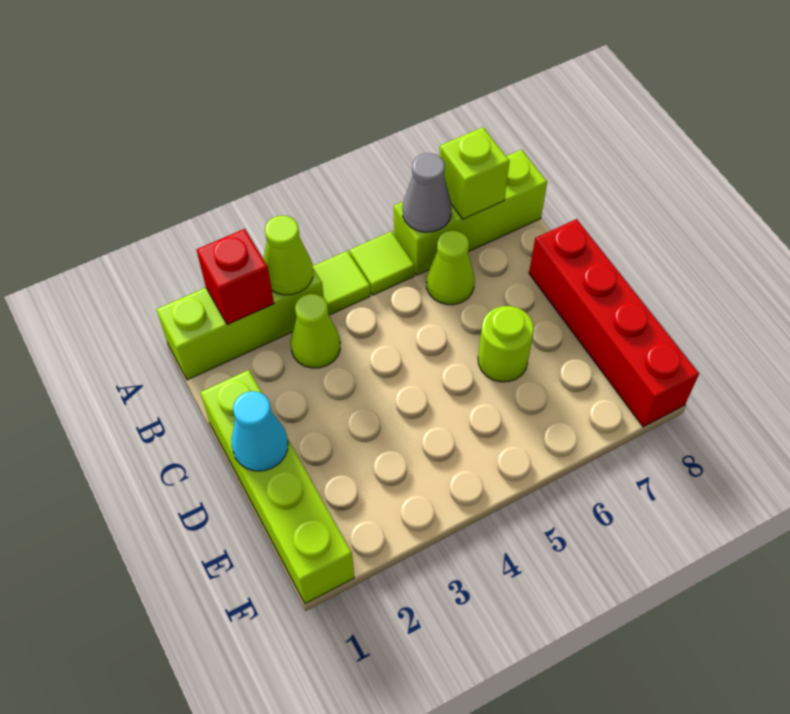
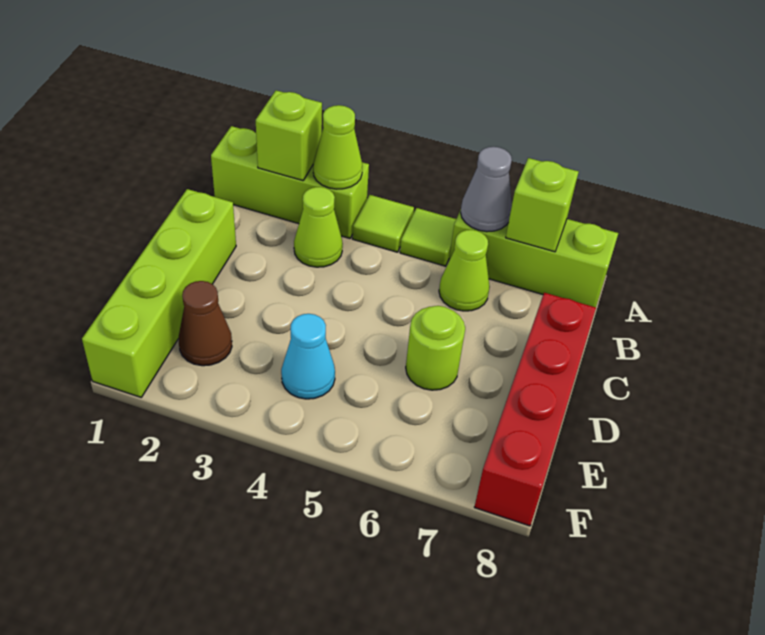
red 1x1 brick [196,229,274,325] -> lime 1x1 brick [256,90,322,181]
cyan 1x1 cone [231,391,288,471] -> cyan 1x1 cone moved to [281,314,335,399]
none -> brown 1x1 cone [179,281,232,366]

